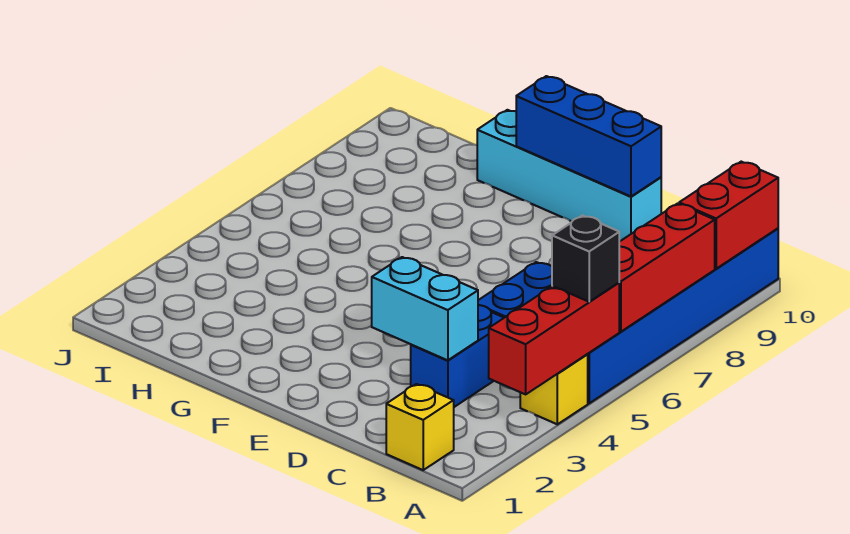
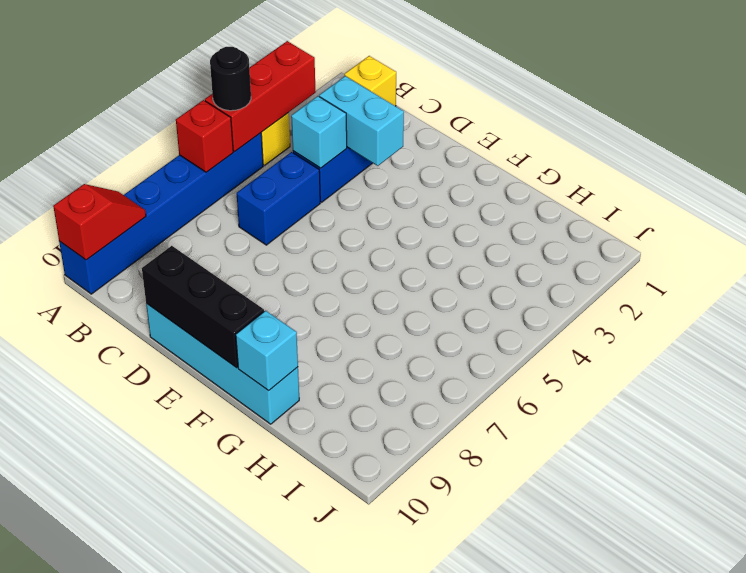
black 1x1 brick [552,216,619,302] -> black 1x1 round brick [210,47,251,111]
red 1x3 brick [619,203,715,332] -> red 1x1 brick [176,100,233,172]
red 1x2 brick [679,162,778,269] -> red 1x2 slope [53,184,146,260]
none -> cyan 1x1 brick [291,96,347,168]
blue 1x3 brick [516,76,661,196] -> black 1x3 brick [142,246,264,368]
none -> cyan 1x1 brick [236,311,298,391]

